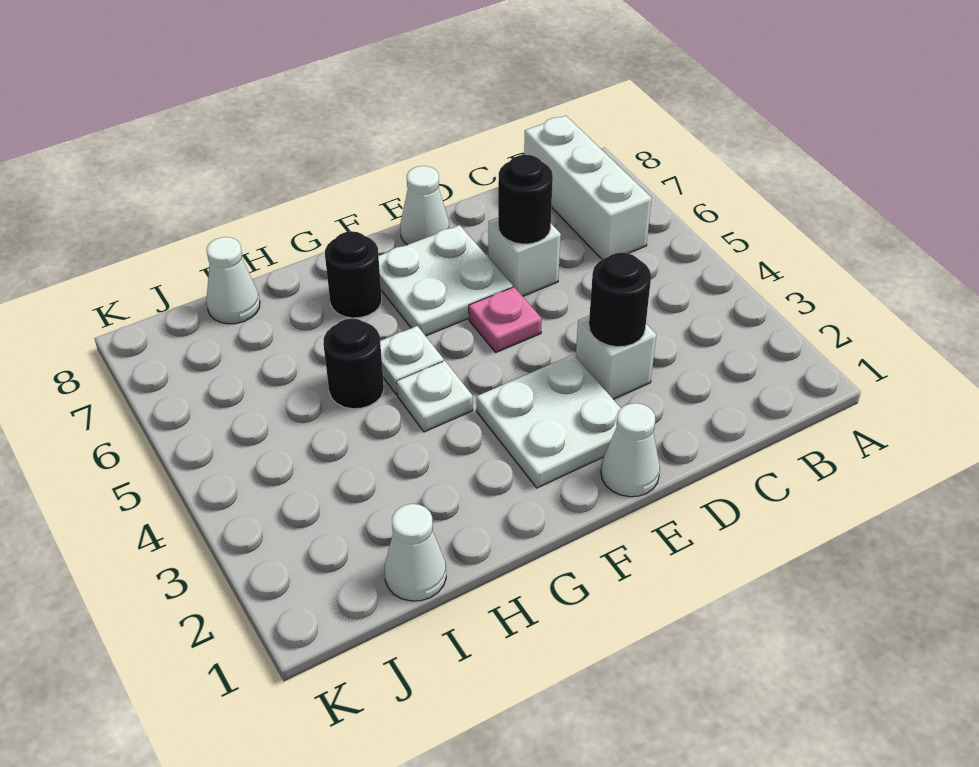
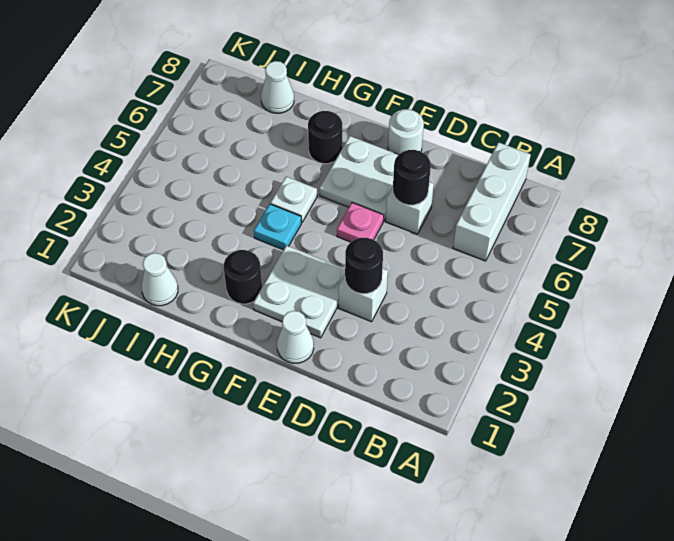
white 1x1 cone [400,166,449,245] -> white 1x1 round brick [388,109,424,154]
white 1x1 plate [396,361,473,432] -> cyan 1x1 plate [254,204,301,250]
black 1x1 round brick [323,319,384,409] -> black 1x1 round brick moved to [224,250,262,304]

